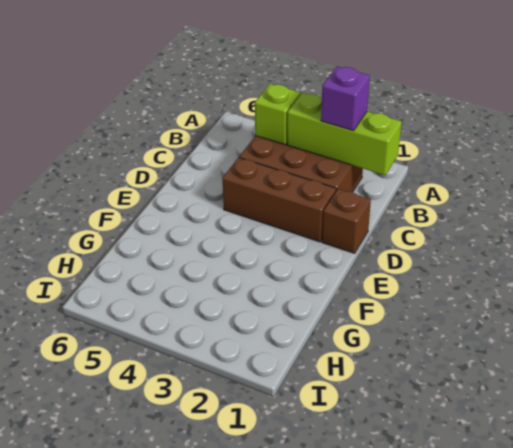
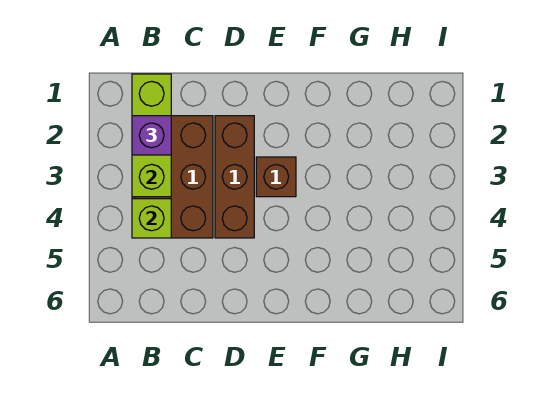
brown 1x1 brick [322,189,371,253] -> brown 1x1 brick moved to [256,157,296,197]

